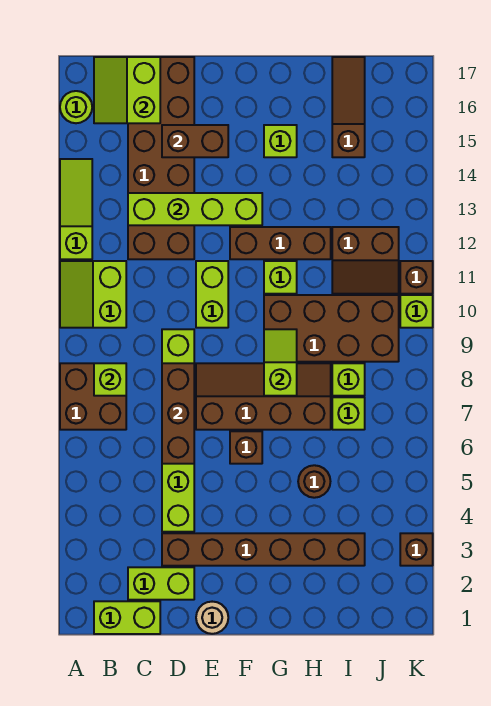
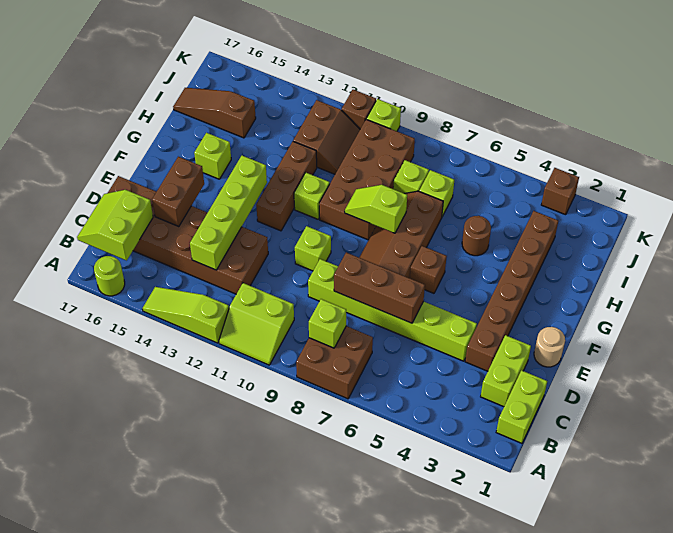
lime 2x2 slope [94,57,160,123] -> lime 2x2 slope turned to [77,190,153,261]
lime 1x2 brick [196,261,228,328] -> lime 1x1 brick [295,226,331,271]

